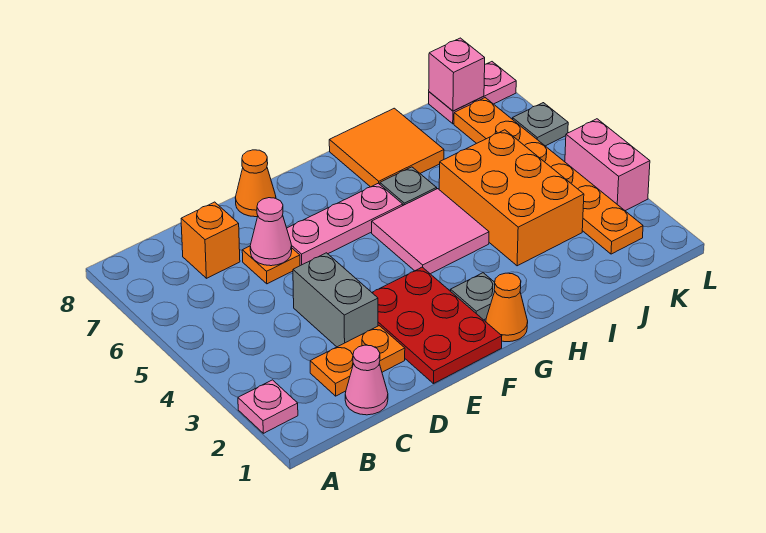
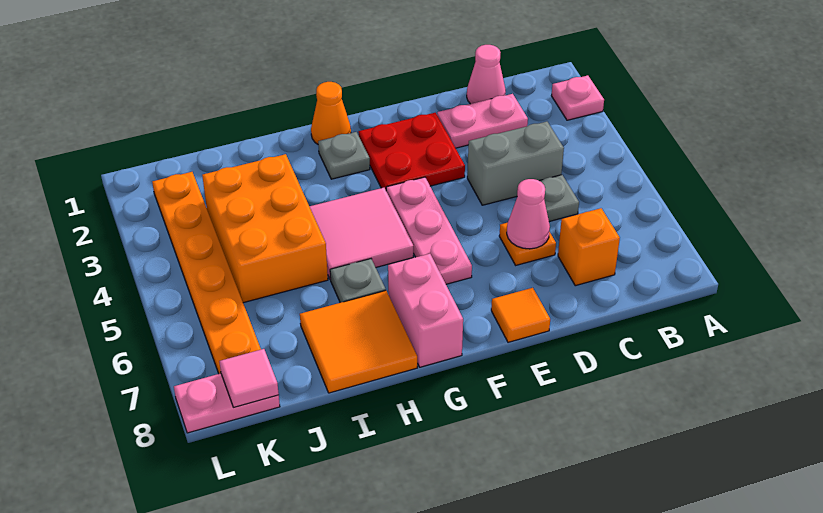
orange 1x2 plate [310,326,405,396] -> pink 1x2 plate [437,94,528,148]
grey 1x2 brick [293,253,378,347] -> grey 1x2 brick turned to [467,122,564,205]
red 2x3 plate [372,267,502,384] -> red 2x2 plate [358,113,465,189]
pink 1x3 plate [287,183,403,266] -> pink 1x3 plate turned to [386,177,472,284]
orange 1x1 cone [235,150,276,217] -> orange 1x1 tile [491,288,550,342]
pink 1x1 brick [429,38,485,111] -> pink 1x1 tile [219,349,279,407]
pink 1x2 brick [565,119,650,211] -> pink 1x2 brick moved to [388,254,463,367]
grey 1x1 plate [513,103,568,146] -> grey 1x1 plate moved to [539,175,579,222]

